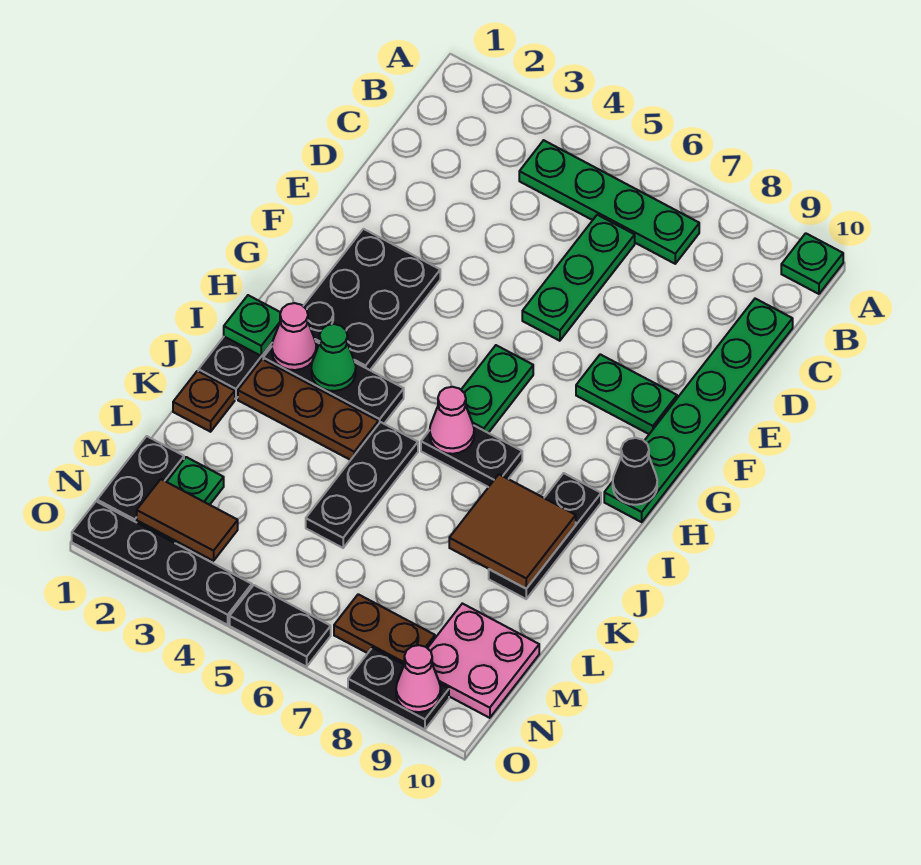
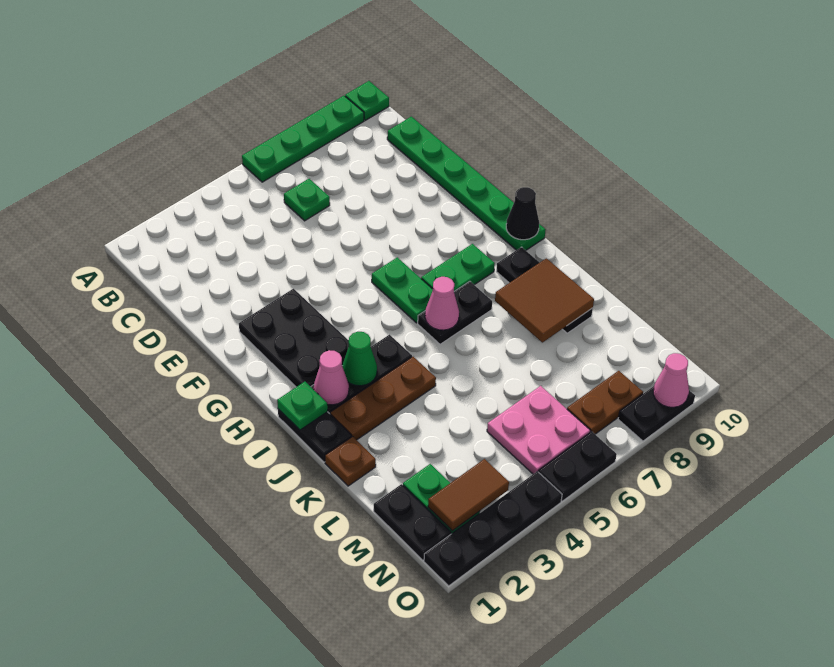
green 1x4 plate [519,140,699,264] -> green 1x4 plate moved to [242,96,364,182]
green 1x3 plate [522,215,635,341] -> green 1x1 plate [284,179,330,221]
green 1x2 plate [576,354,677,434] -> green 1x2 plate moved to [421,244,495,291]
black 1x3 plate [306,422,418,548] -> none
pink 2x2 plate [428,603,539,718] -> pink 2x2 plate moved to [487,386,590,474]

